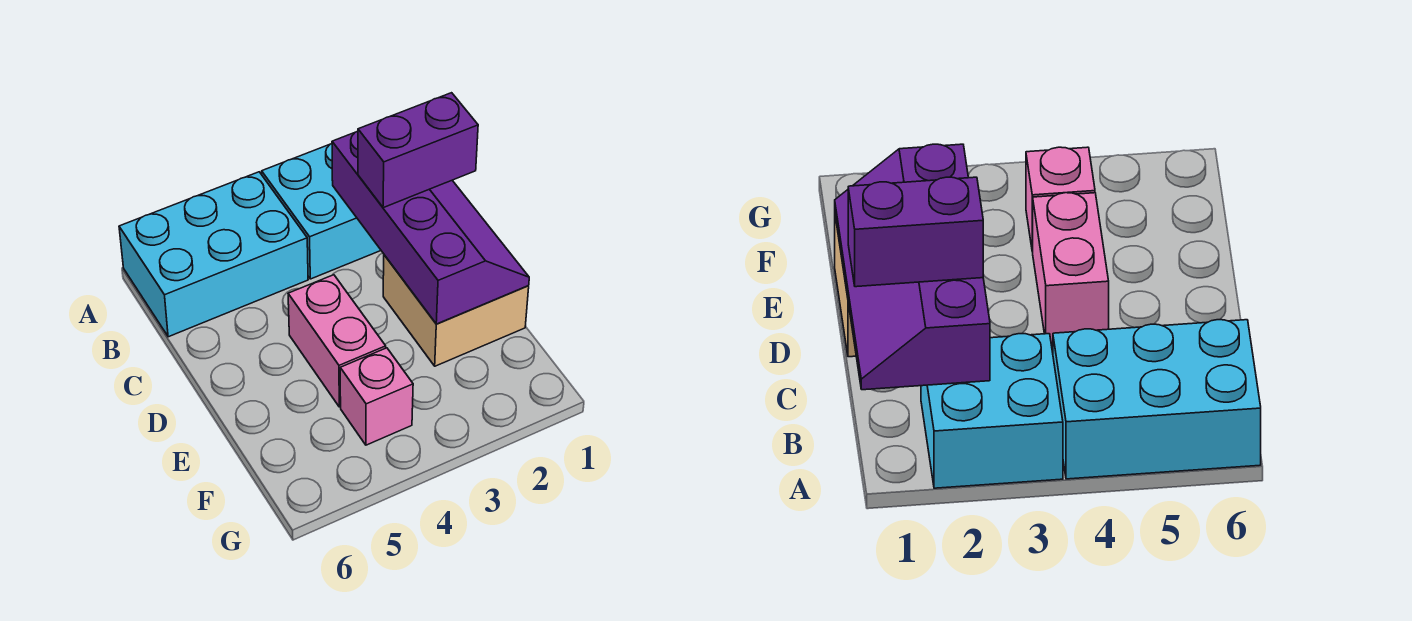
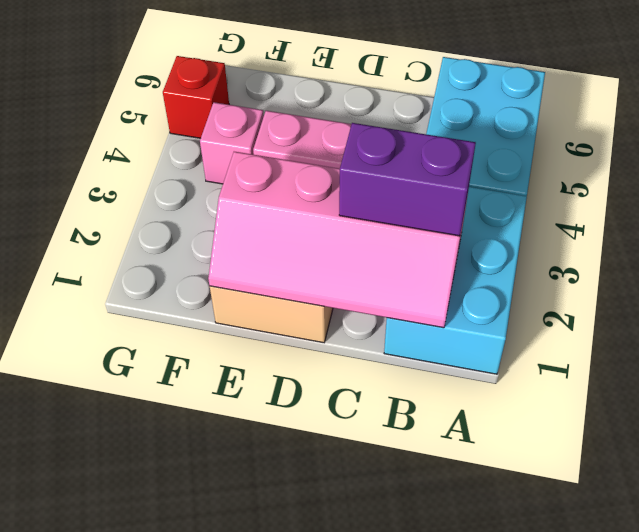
cyan 2x2 brick [262,144,381,279] -> cyan 2x3 brick [384,187,527,374]
purple 2x4 slope [332,131,529,324] -> pink 2x4 slope [208,152,467,328]
purple 1x2 brick [358,93,478,208] -> purple 1x2 brick turned to [339,123,476,236]
none -> red 1x1 brick [163,56,229,138]

